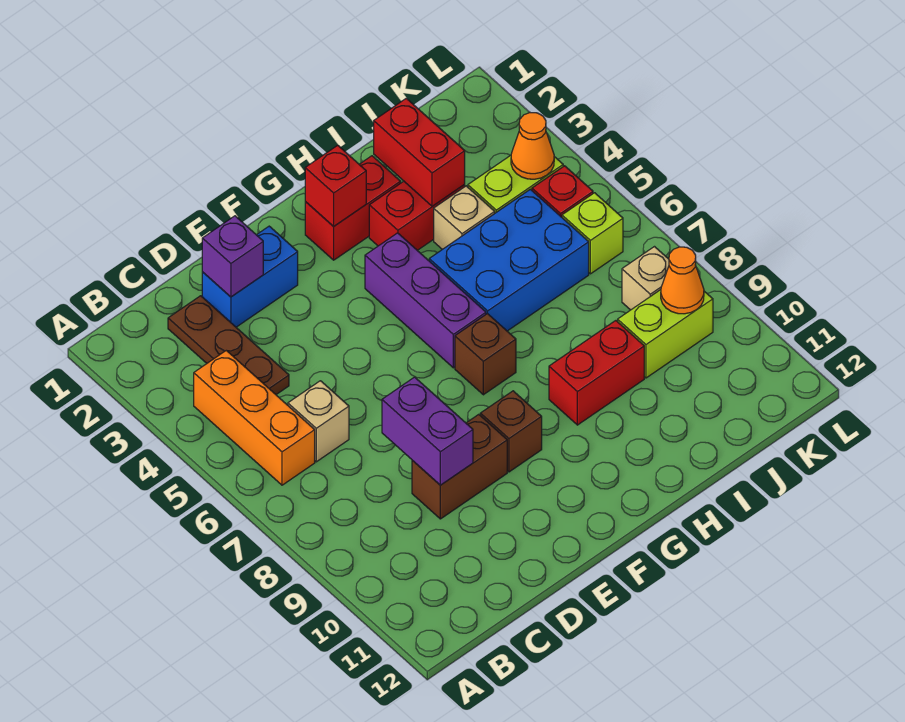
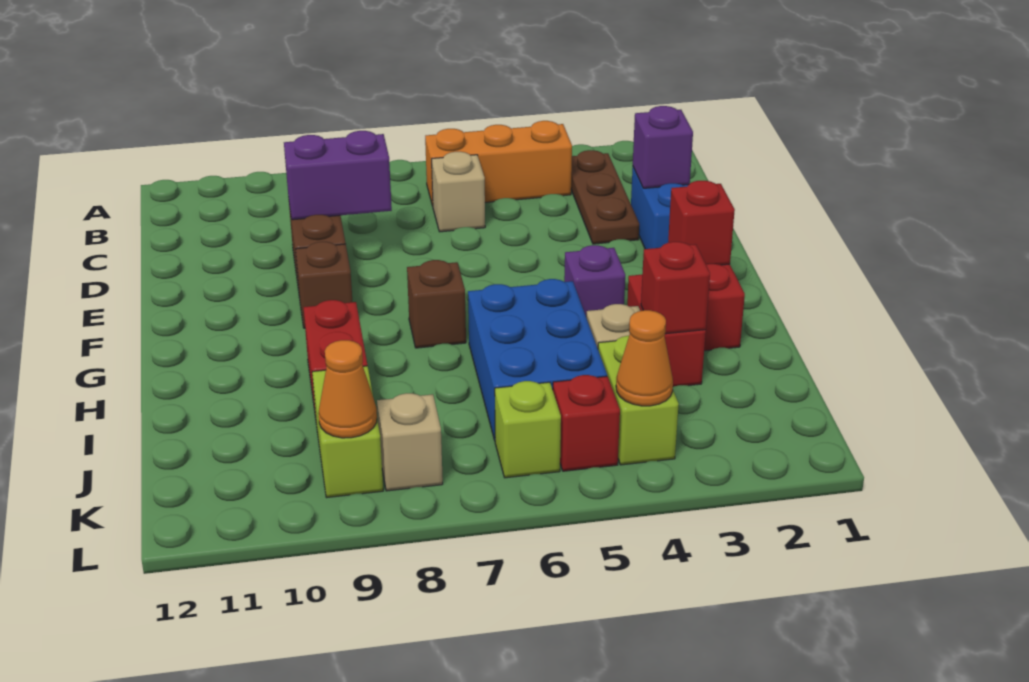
brown 1x3 plate [168,296,289,395] -> brown 1x3 plate turned to [571,150,639,244]
purple 1x3 brick [365,233,486,368] -> purple 1x1 brick [564,245,625,315]
red 1x2 brick [374,98,465,206] -> red 1x1 brick [641,242,710,334]

